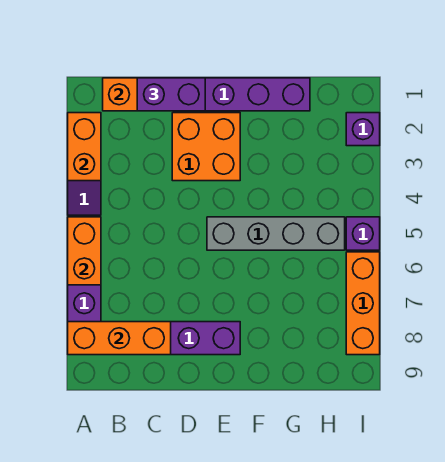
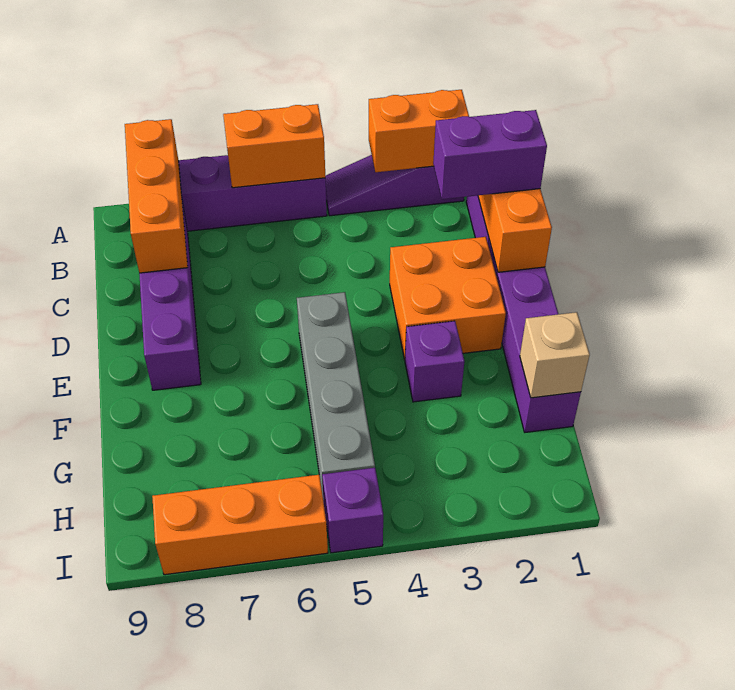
purple 1x2 brick [137,78,205,111] -> purple 1x2 brick turned to [433,110,547,199]
none -> tan 1x1 brick [520,312,590,398]
purple 1x1 brick [346,113,380,146] -> purple 1x1 brick moved to [405,321,465,402]

